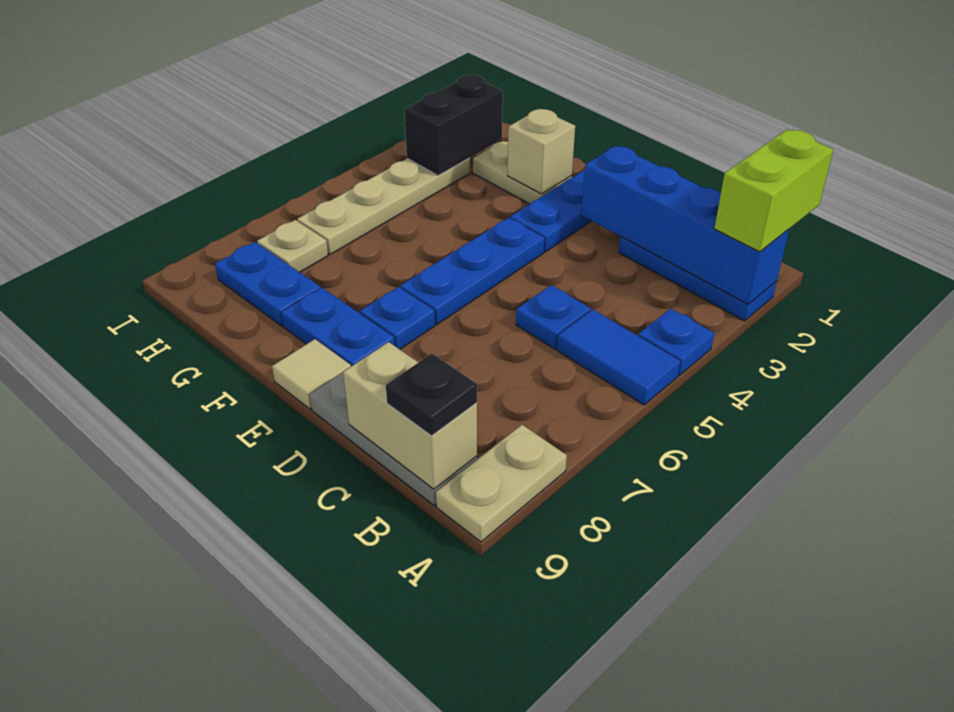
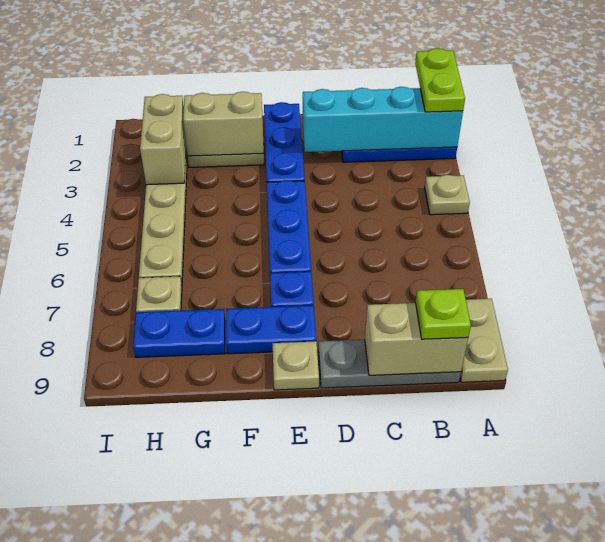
lime 1x2 brick [715,129,833,252] -> lime 1x2 plate [415,48,465,112]
blue 1x4 brick [581,146,789,304] -> cyan 1x4 brick [303,87,463,152]
blue 1x1 plate [638,309,714,375] -> tan 1x1 plate [425,175,470,215]
blue 1x2 tile [557,309,681,405] -> none
black 1x1 plate [386,354,477,436] -> lime 1x1 plate [416,289,471,339]
blue 1x1 plate [516,285,591,349] -> none
tan 1x1 tile [272,339,351,409] -> tan 1x1 plate [272,341,319,390]
tan 1x1 brick [507,109,575,194] -> tan 1x2 brick [183,92,264,156]
black 1x2 brick [404,75,503,176] -> tan 1x2 brick [140,94,186,185]

